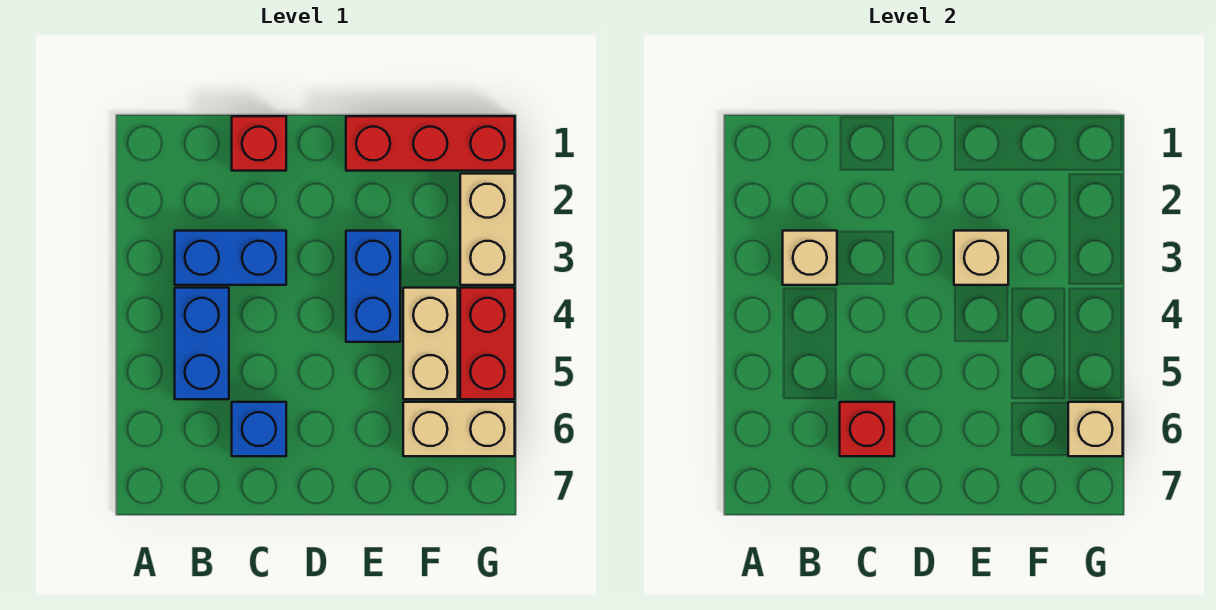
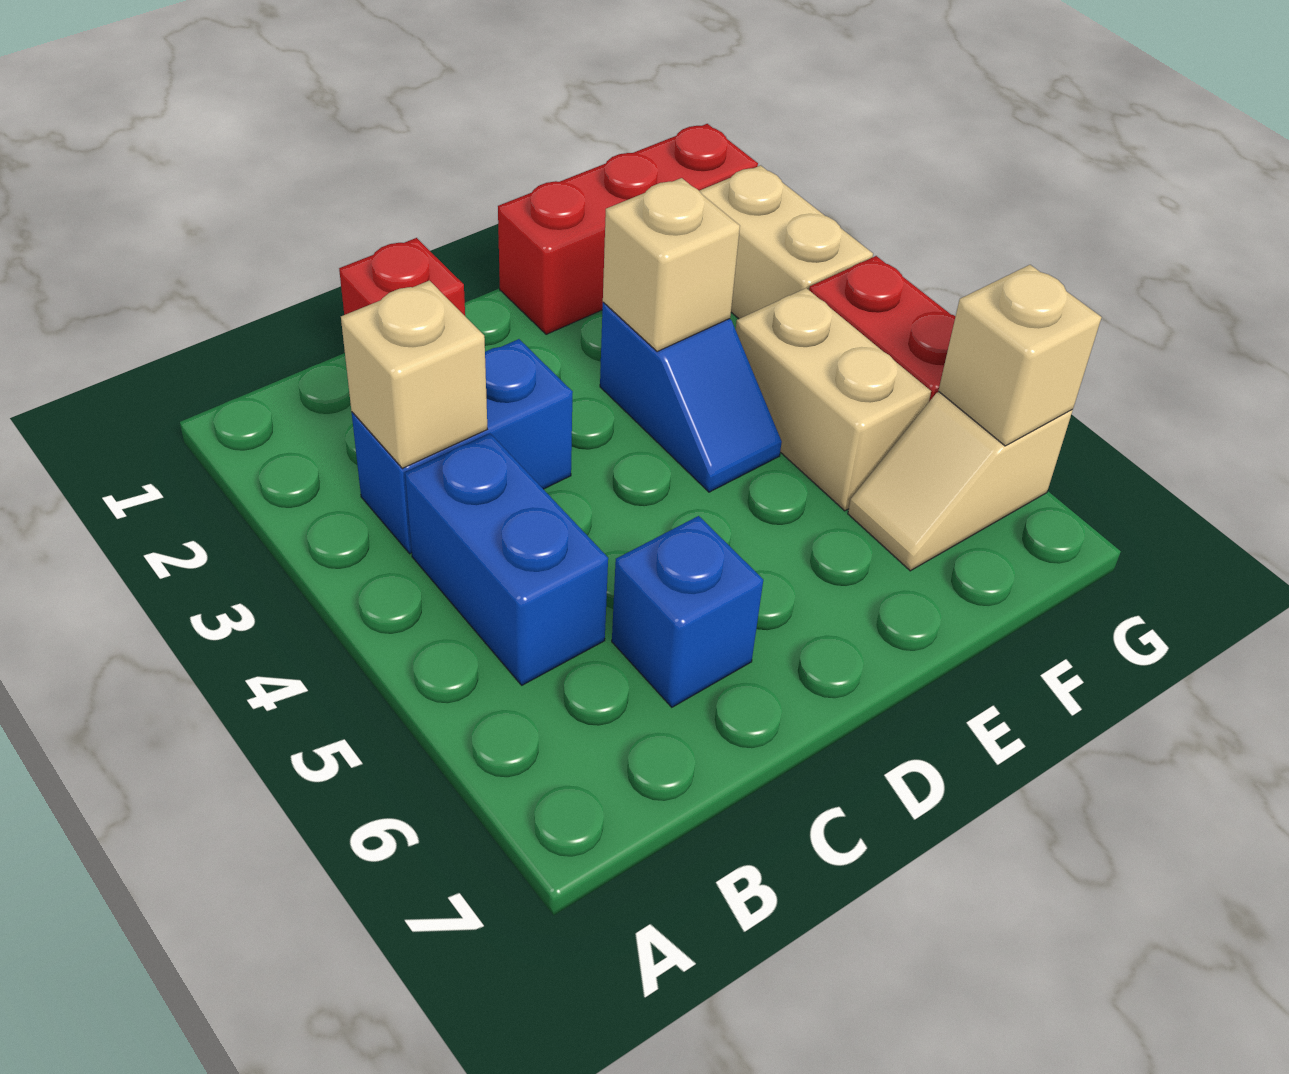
red 1x1 brick [840,402,894,456] -> none
blue 1x2 brick [346,231,400,342] -> blue 1x2 slope [600,302,782,492]
tan 1x2 brick [403,402,515,456] -> tan 1x2 slope [848,392,1073,571]

